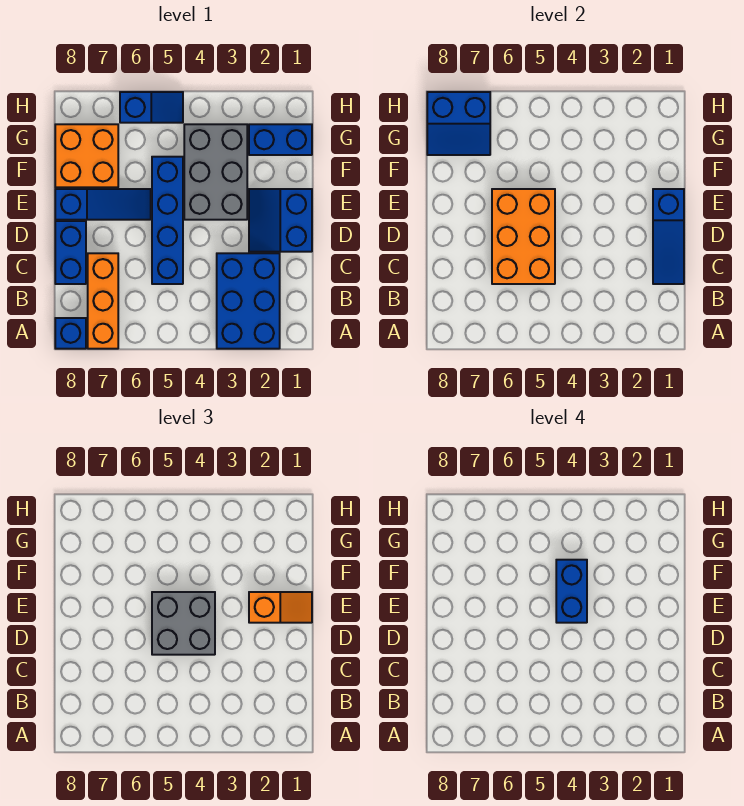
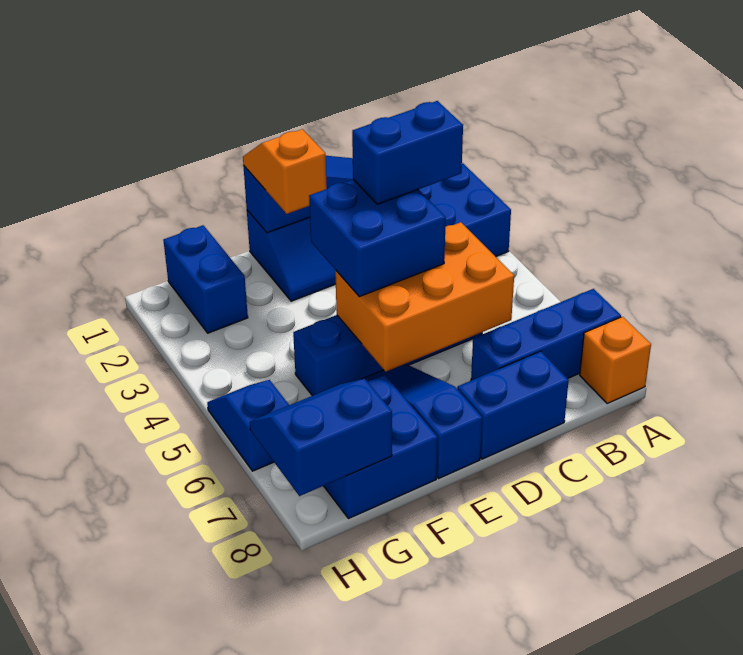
orange 1x3 brick [88,253,118,349] -> blue 1x3 brick [471,289,621,380]
blue 1x1 brick [55,318,86,349] -> orange 1x1 brick [580,317,651,404]
grey 2x2 brick [152,592,215,655] -> blue 2x2 brick [309,179,446,297]
grey 2x3 brick [184,124,247,220] -> none
blue 1x2 brick [556,560,587,623] -> blue 1x2 brick moved to [352,101,463,204]
orange 2x2 brick [55,124,118,187] -> blue 2x2 brick [324,375,438,519]
blue 2x2 slope [427,92,490,155] -> blue 2x2 slope turned to [250,379,392,496]

